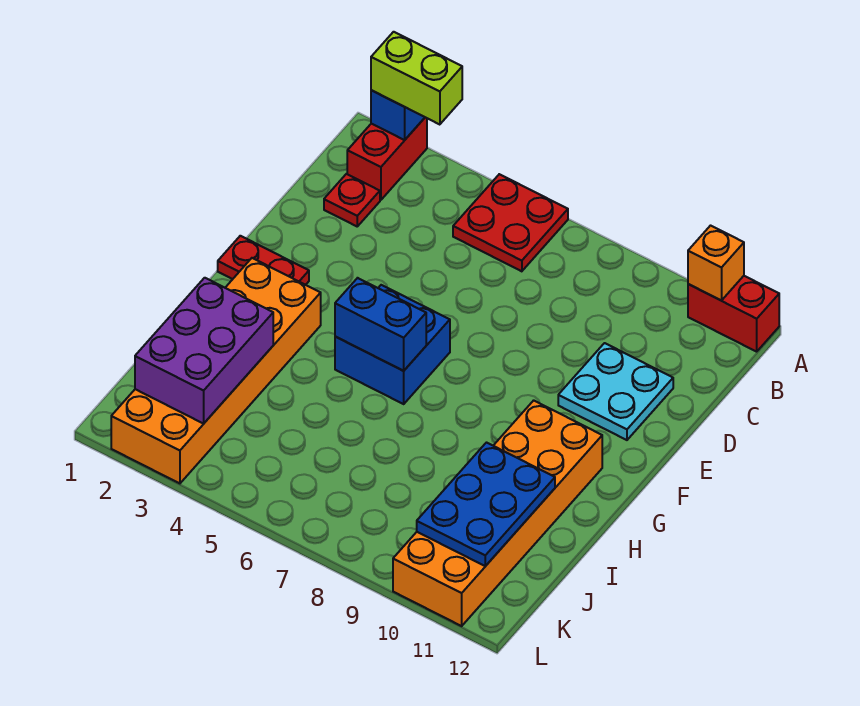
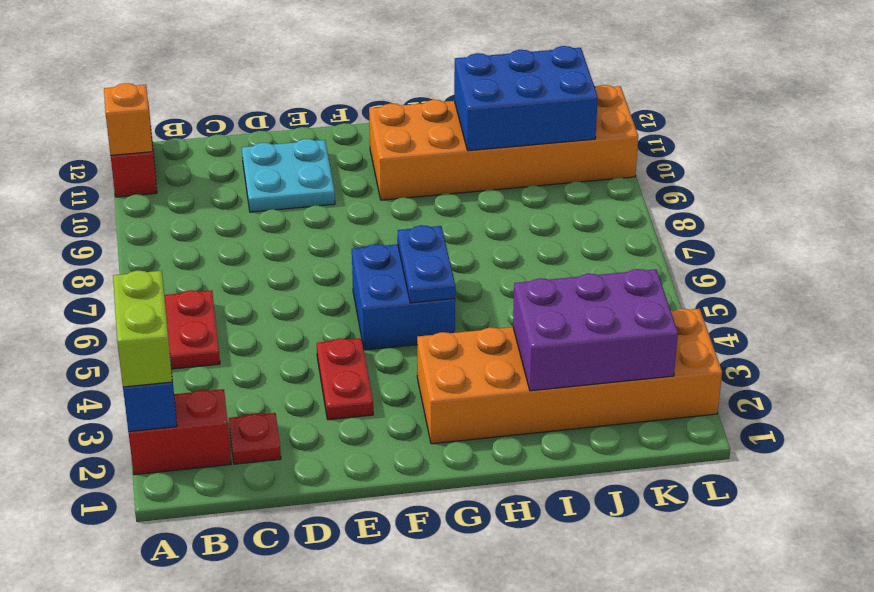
red 1x2 plate [218,236,309,285] -> red 1x2 plate moved to [317,338,373,420]
blue 1x2 brick [335,278,426,371] -> blue 1x2 plate [398,225,455,303]
blue 2x3 plate [417,443,555,566] -> blue 2x3 brick [454,46,598,151]

